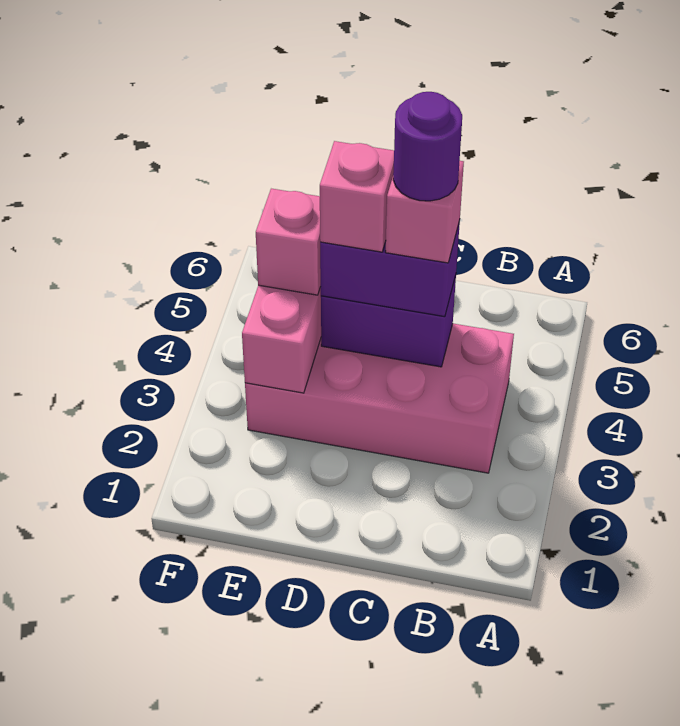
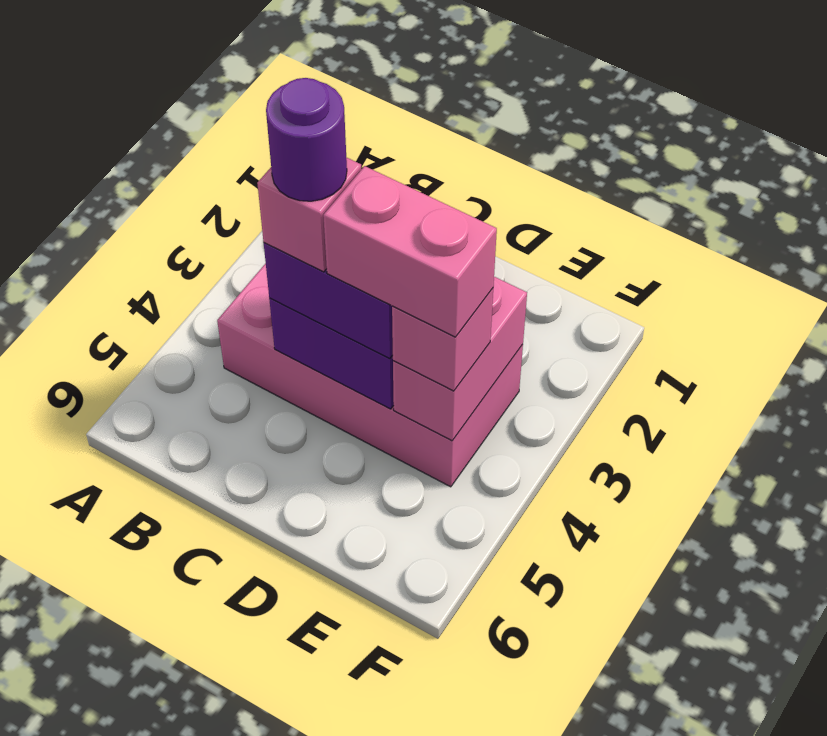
pink 1x1 brick [320,141,394,252] -> pink 1x2 brick [323,166,497,337]

